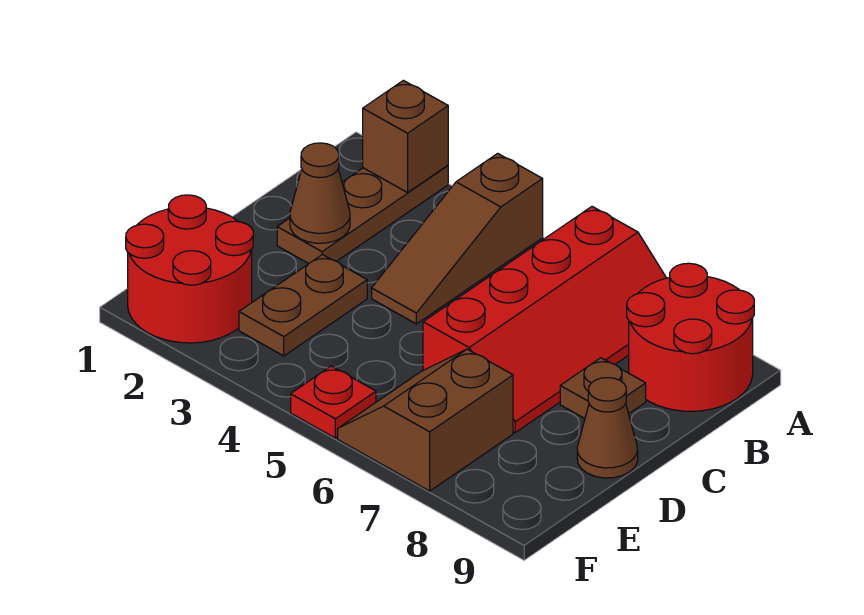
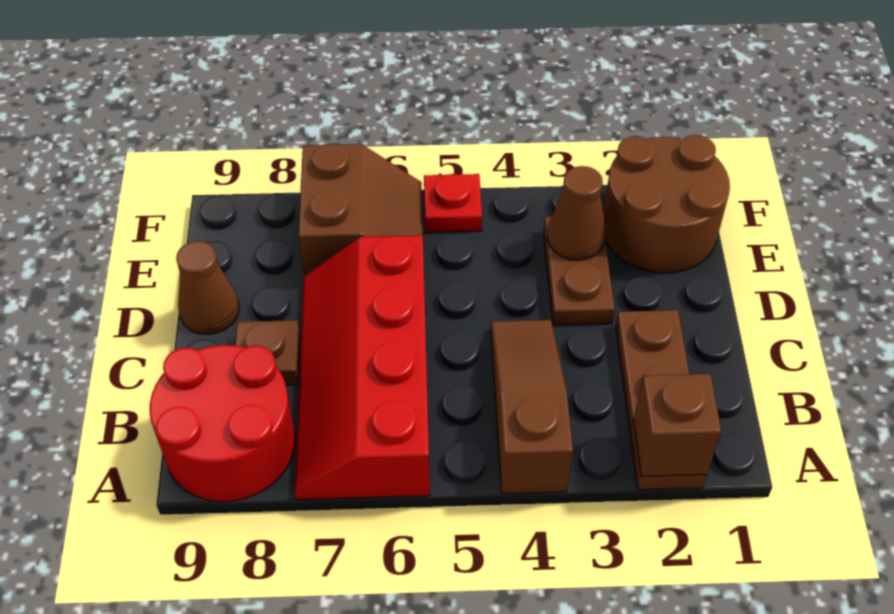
brown 1x1 cone [290,143,350,243] -> brown 1x1 cone moved to [547,166,606,260]
red 2x2 round brick [126,195,253,343] -> brown 2x2 round brick [603,135,730,273]

